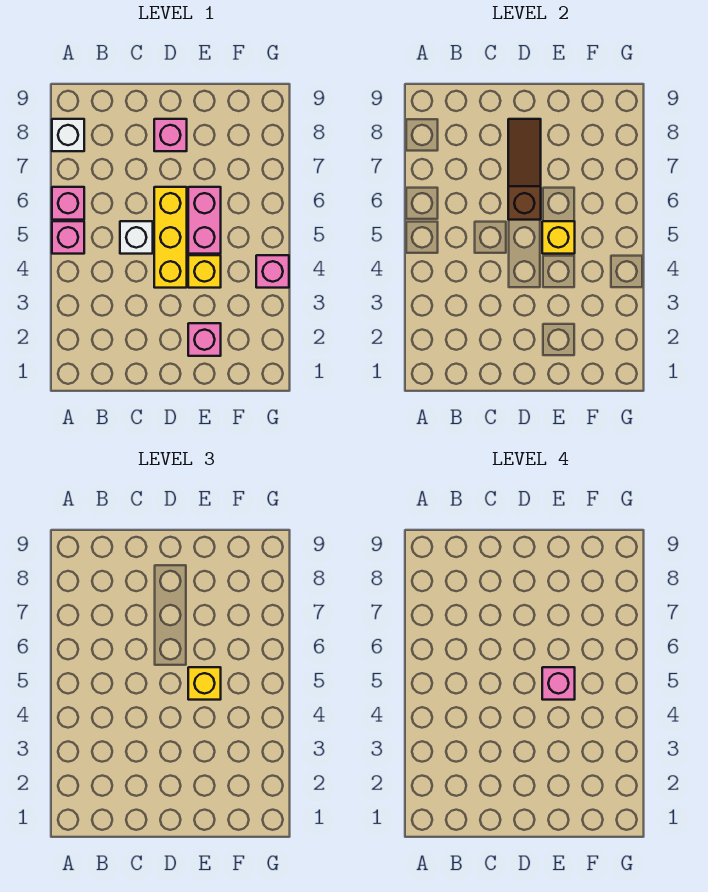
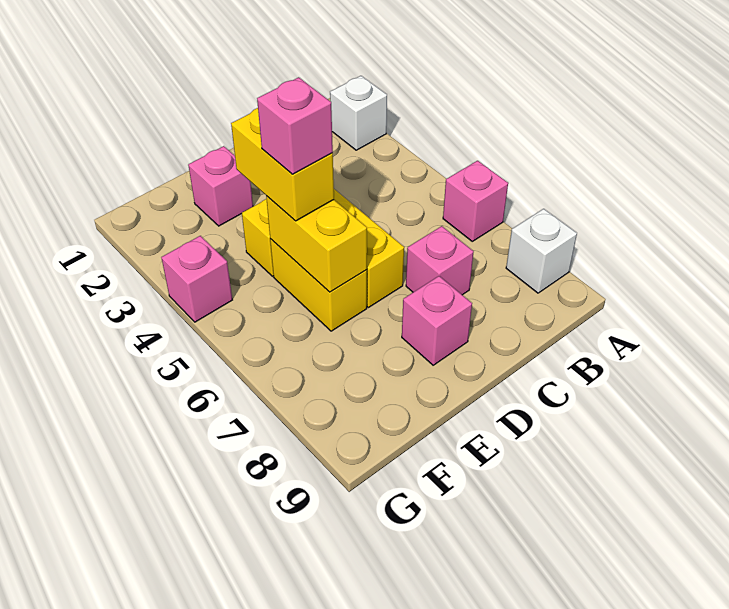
pink 1x1 brick [52,221,84,254] -> pink 1x1 brick moved to [406,226,474,295]
white 1x1 brick [120,221,153,254] -> white 1x1 brick moved to [330,76,387,150]
brown 1x3 slope [508,119,541,220] -> none
pink 1x2 brick [188,187,221,254] -> yellow 1x2 brick [270,239,367,331]
yellow 1x1 brick [542,221,575,254] -> yellow 1x2 brick [266,196,367,292]
yellow 1x1 brick [188,667,221,700] -> yellow 1x2 brick [231,108,334,221]

